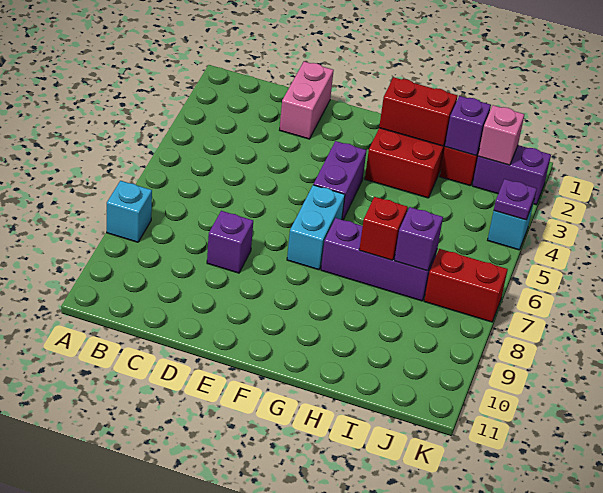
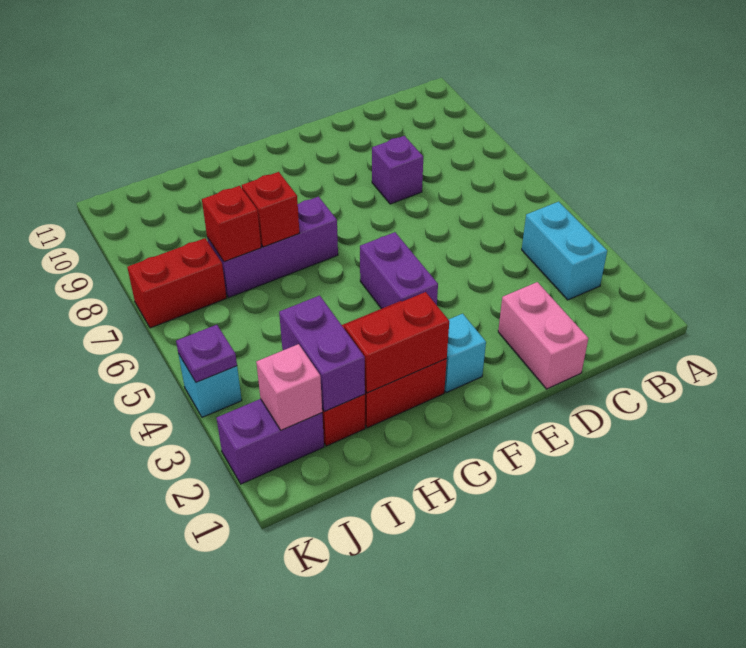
cyan 1x1 brick [107,181,152,242] -> cyan 1x1 brick moved to [444,314,486,393]
cyan 1x2 brick [287,185,345,270] -> cyan 1x2 brick moved to [522,202,607,300]
purple 1x1 brick [445,96,491,156] -> purple 1x2 brick [279,295,365,412]
purple 1x1 brick [394,207,443,271] -> red 1x1 brick [202,186,261,262]

